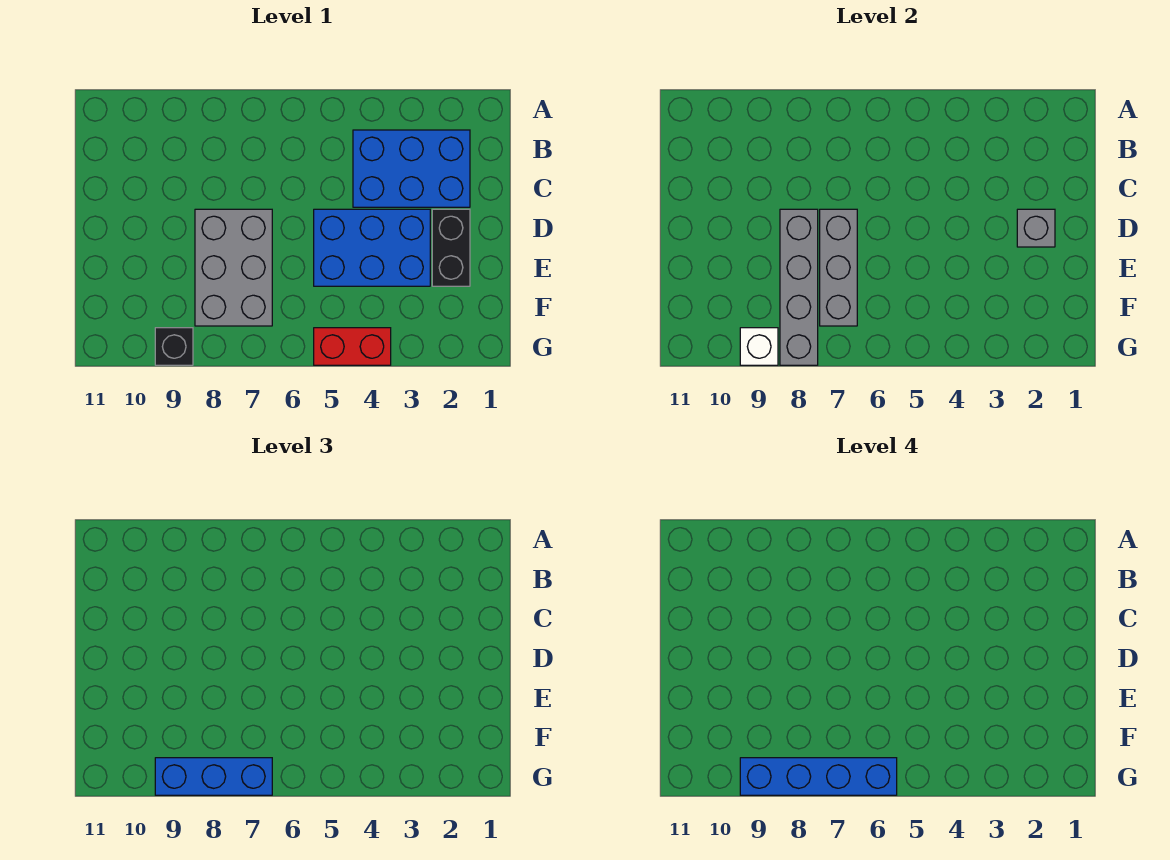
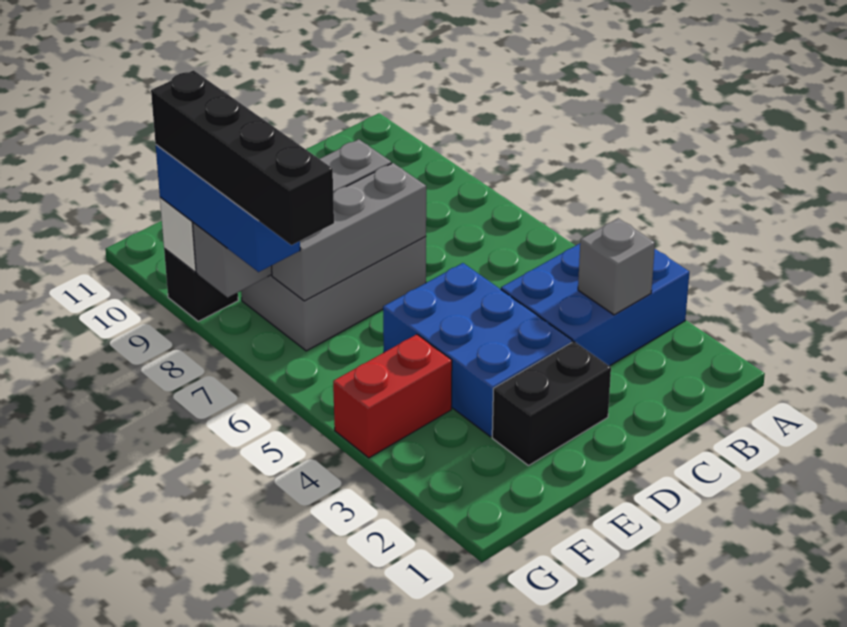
blue 2x3 brick [353,130,470,207] -> blue 2x3 brick turned to [501,243,689,366]
grey 1x1 brick [1017,209,1055,247] -> grey 1x1 brick moved to [578,218,655,315]
red 1x2 brick [314,328,391,365] -> red 1x2 brick turned to [333,334,452,458]
blue 1x4 brick [740,758,897,795] -> black 1x4 brick [151,70,334,245]

